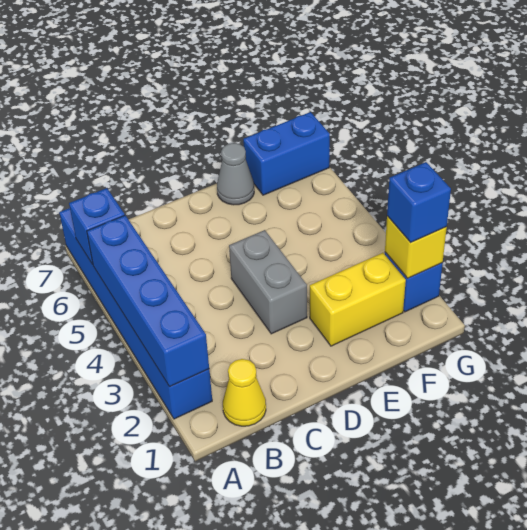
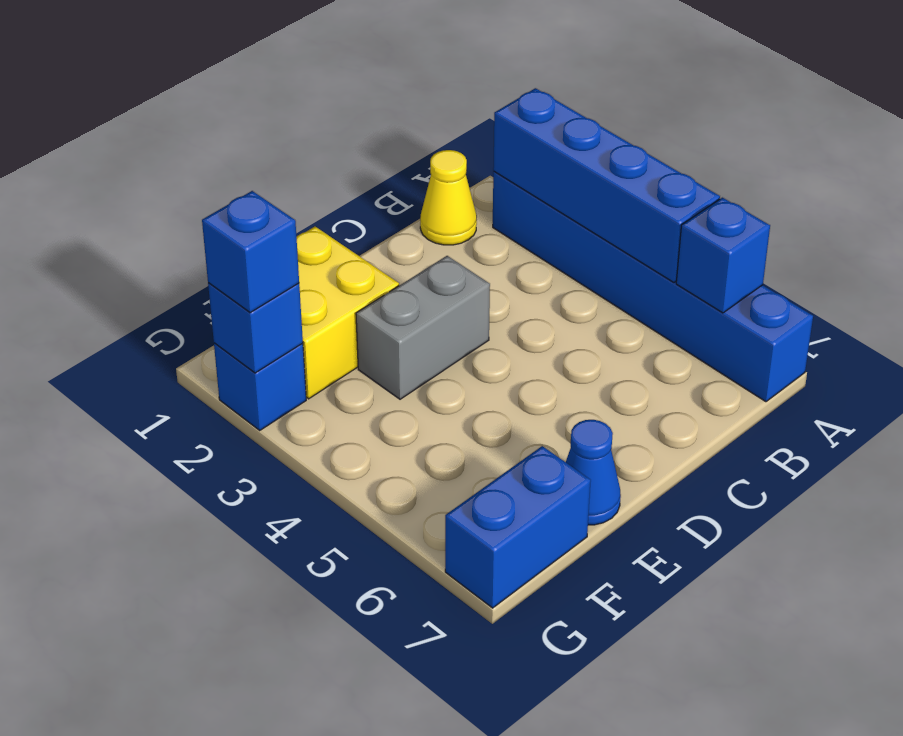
grey 1x2 brick [229,230,307,334] -> grey 1x2 brick turned to [356,256,490,399]
yellow 1x2 brick [310,253,406,346] -> yellow 2x2 brick [296,227,399,399]
grey 1x1 cone [217,143,254,205] -> blue 1x1 cone [566,420,621,525]
yellow 1x1 brick [385,216,447,278] -> blue 1x1 brick [208,283,303,373]

